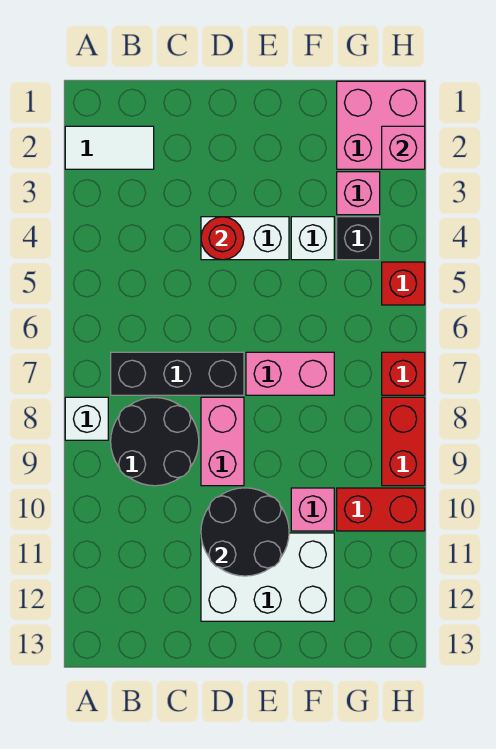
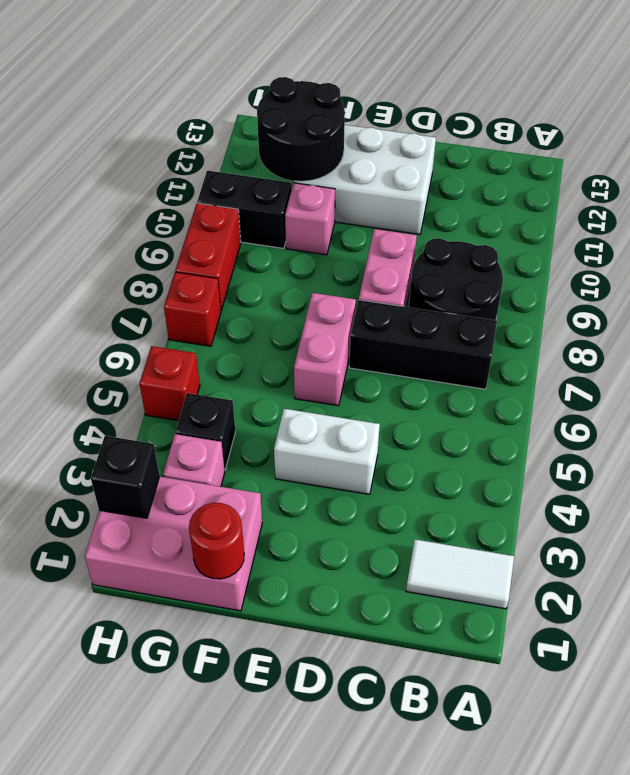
white 1x1 brick [65,397,108,440] -> none
red 1x1 round brick [201,217,244,260] -> red 1x1 round brick moved to [189,503,244,579]
black 2x2 round brick [201,488,289,576] -> black 2x2 round brick moved to [257,77,345,181]
pink 1x2 brick [246,352,334,395] -> pink 1x2 brick turned to [294,293,356,406]
white 1x1 brick [291,217,334,260] -> none
pink 2x2 brick [337,81,425,169] -> pink 2x3 brick [85,477,262,611]
red 1x2 brick [337,488,425,531] -> black 1x2 brick [197,171,292,248]
pink 1x1 brick [382,126,425,169] -> black 1x1 brick [91,436,160,518]

